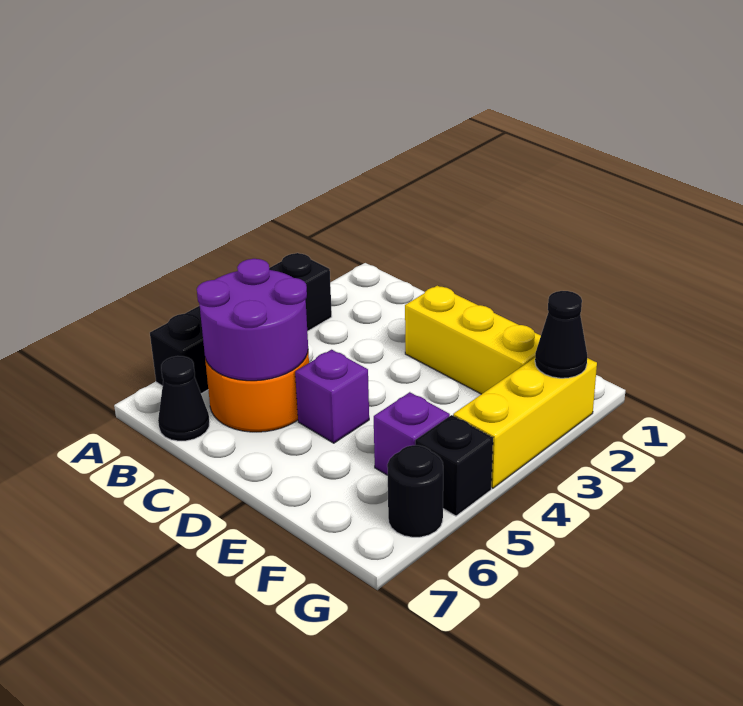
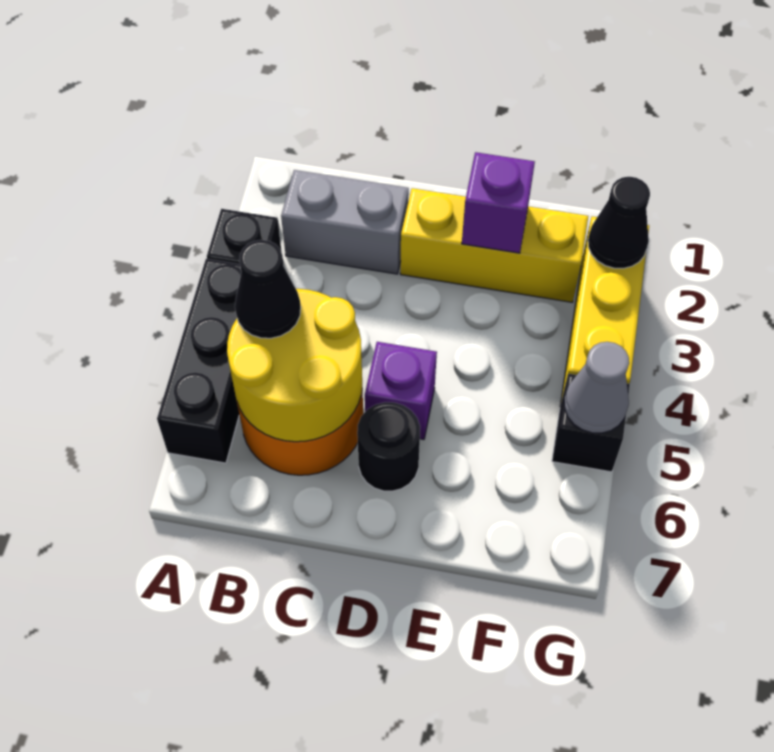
none -> grey 1x2 brick [281,170,409,274]
purple 2x2 round brick [197,259,308,381] -> yellow 2x2 round brick [227,289,362,442]
black 1x1 cone [158,356,210,441] -> black 1x1 cone moved to [235,240,301,338]
purple 1x1 brick [374,392,450,475] -> purple 1x1 brick moved to [462,152,535,253]
none -> grey 1x1 cone [564,342,629,433]
black 1x1 round brick [387,445,443,537] -> black 1x1 round brick moved to [357,402,420,491]

